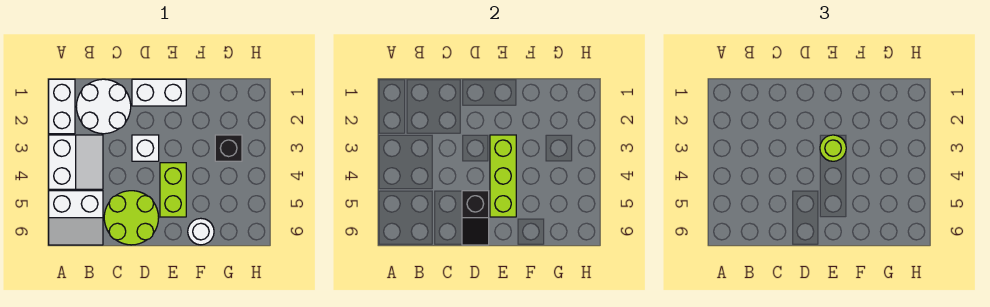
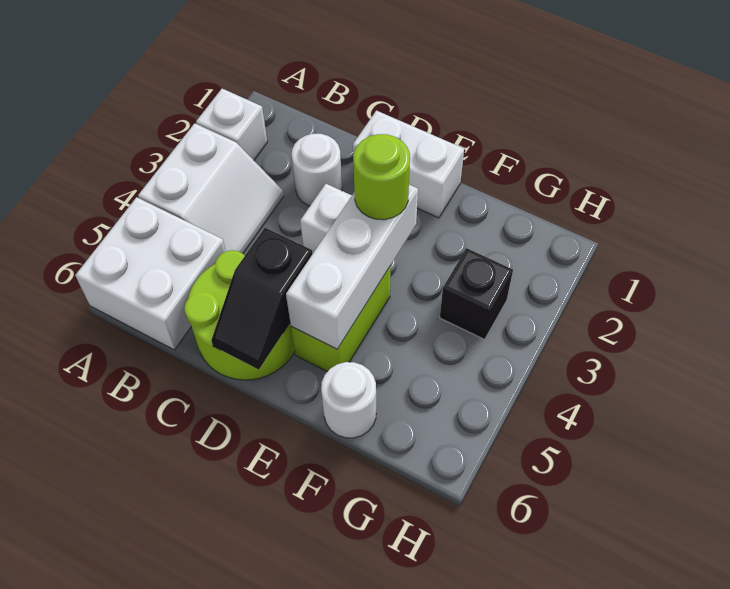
white 1x2 brick [49,79,75,134] -> white 1x1 brick [196,89,267,160]
white 2x2 slope [49,191,103,245] -> white 2x2 brick [75,197,226,350]
white 2x2 round brick [76,79,131,134] -> white 1x1 round brick [292,134,342,206]
lime 1x3 brick [490,135,516,217] -> white 1x3 brick [286,185,418,349]

